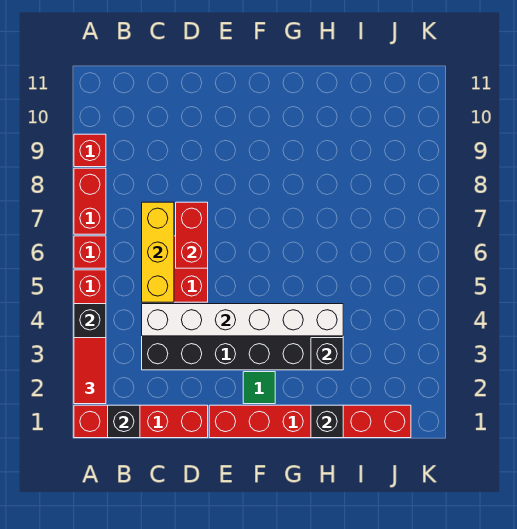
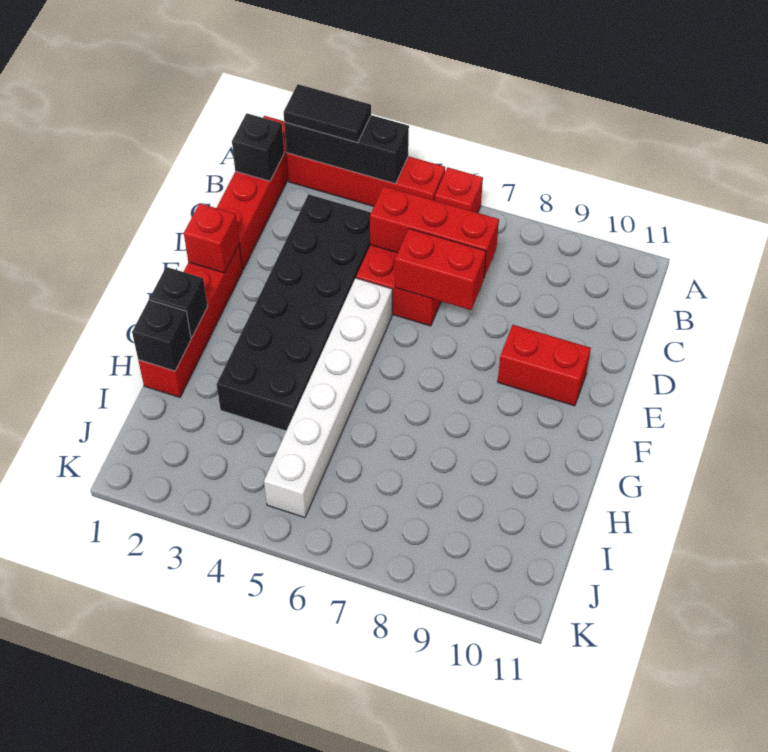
red 1x2 tile [74,338,106,404] -> black 1x2 tile [284,84,371,143]
red 1x2 brick [74,168,106,234] -> red 1x2 brick moved to [498,325,591,406]
red 1x1 brick [74,134,106,167] -> red 1x1 brick moved to [184,203,239,273]
white 1x6 brick [142,304,343,336] -> white 1x6 brick moved to [264,278,392,517]
yellow 1x3 brick [142,202,174,302] -> red 1x3 brick [370,186,499,278]
red 1x6 brick [209,405,411,438] -> red 1x4 brick [138,245,243,397]
green 1x1 tile [243,372,275,404] -> none
black 1x1 brick [311,338,343,370] -> black 1x1 brick moved to [150,267,208,338]

